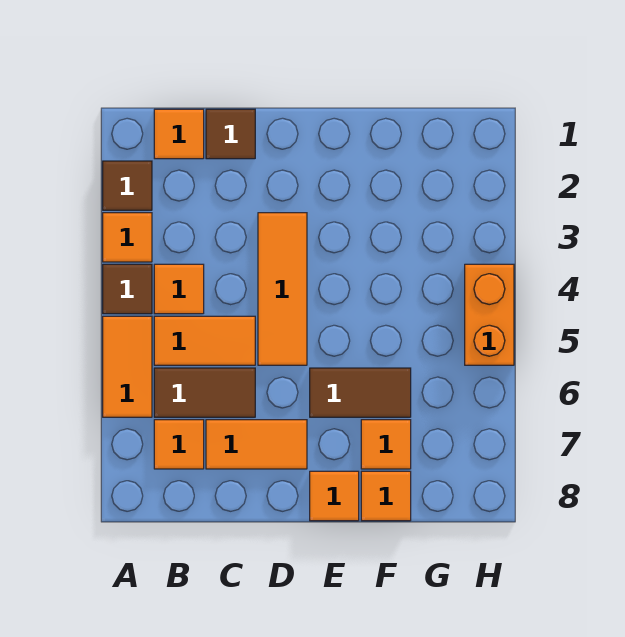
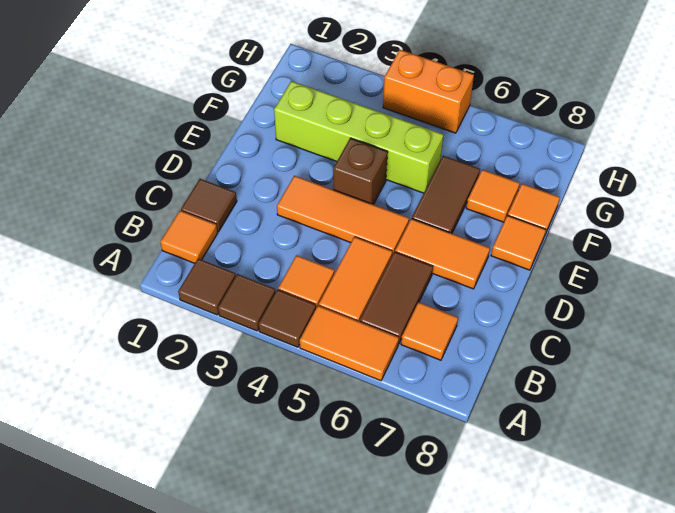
orange 1x1 tile [103,213,152,262] -> brown 1x1 tile [218,274,276,331]
orange 1x2 tile [206,420,307,469] -> orange 1x2 tile turned to [395,219,490,289]
none -> brown 1x1 brick [333,138,388,205]
none -> lime 1x4 brick [274,81,443,193]

